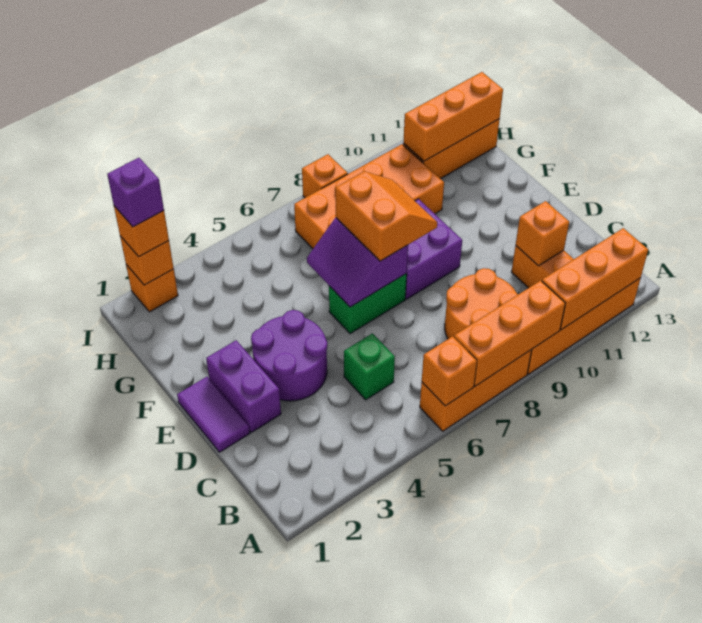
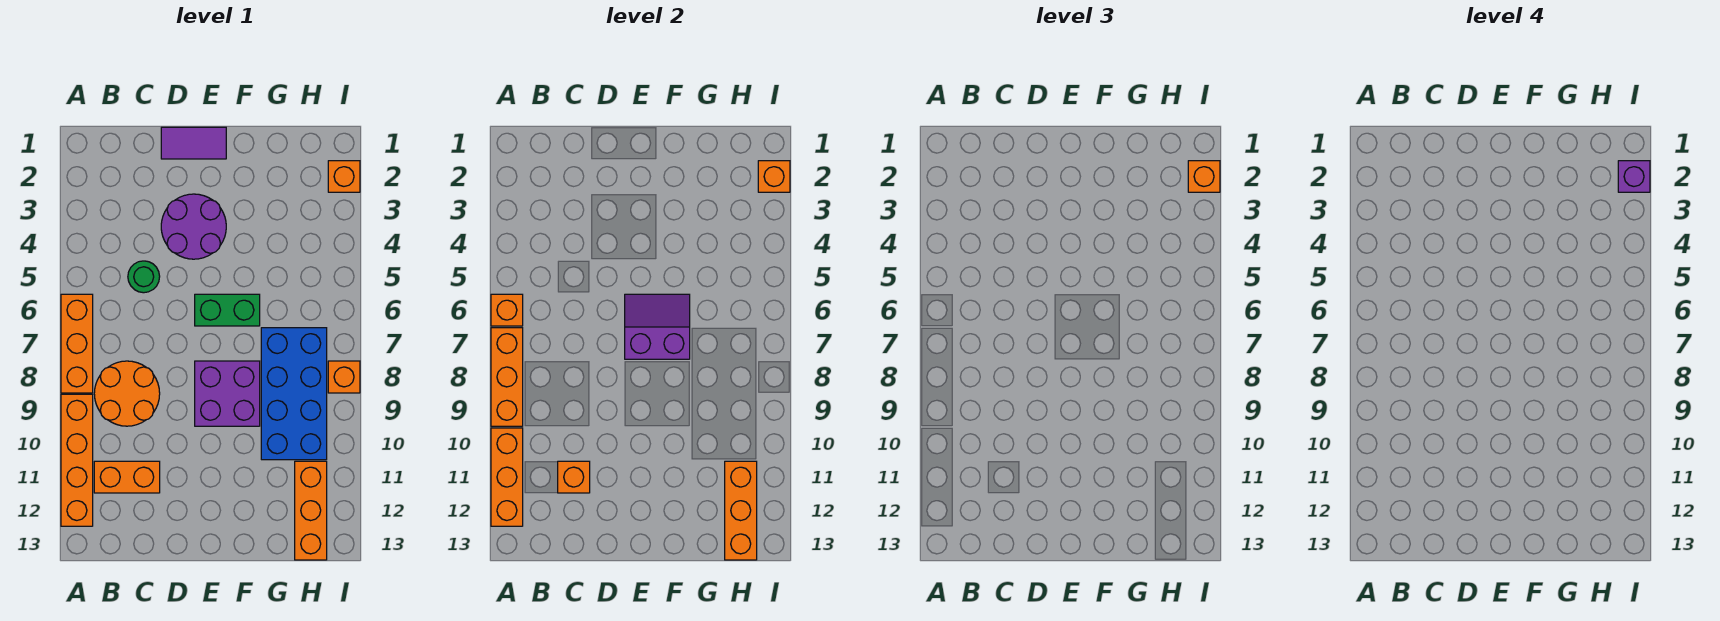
green 1x1 brick [344,333,395,400] -> green 1x1 round brick [128,261,160,293]
purple 1x2 brick [206,340,281,432] -> none
green 1x2 brick [329,274,407,334] -> green 1x2 brick turned to [195,294,260,326]
orange 2x2 slope [335,171,437,261] -> none
orange 2x4 brick [294,144,444,249] -> blue 2x4 brick [261,328,327,460]

